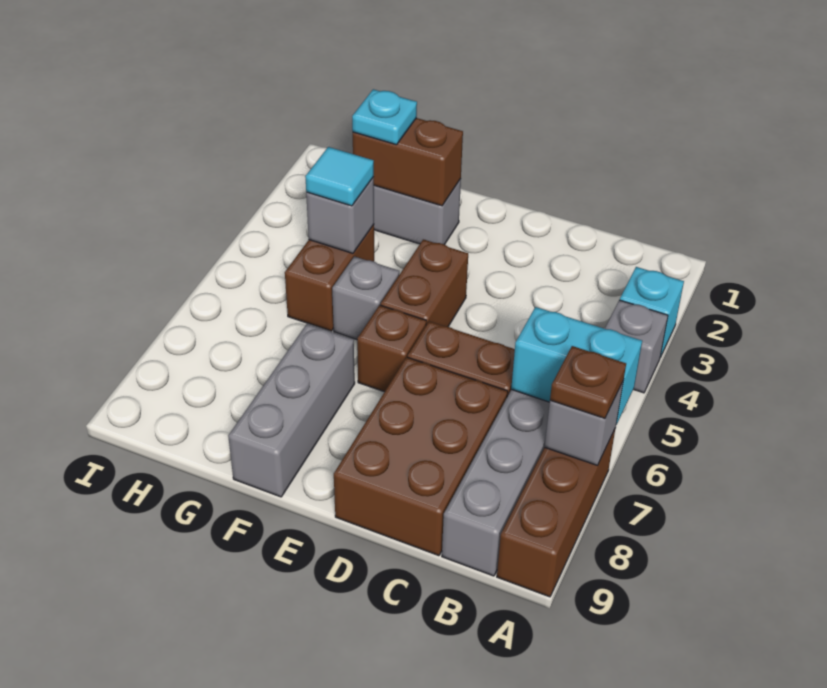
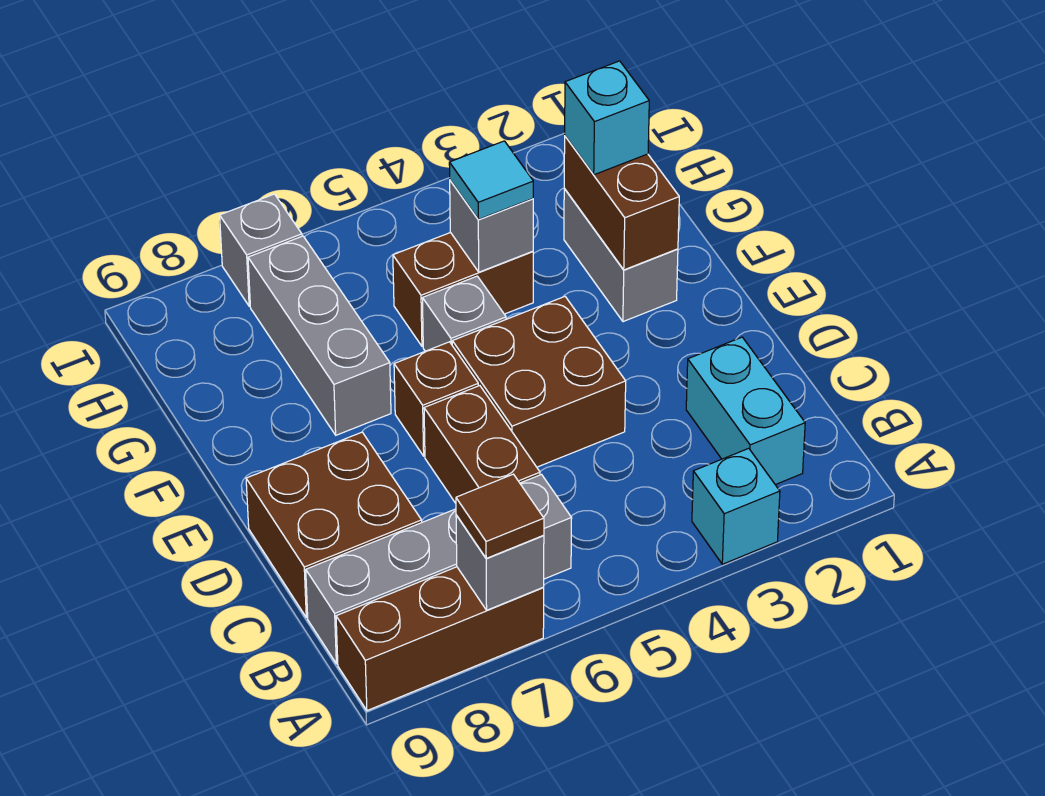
grey 1x1 brick [605,300,668,393] -> grey 1x1 brick moved to [220,194,302,306]
cyan 1x2 brick [511,307,642,424] -> cyan 1x2 brick moved to [686,337,805,485]
brown 1x1 plate [550,346,626,418] -> brown 1x1 tile [456,474,544,558]
brown 2x3 brick [334,357,508,556] -> brown 2x2 brick [246,432,422,617]
brown 1x2 brick [381,239,468,327] -> brown 2x2 brick [452,297,626,467]
grey 1x3 brick [228,324,355,497] -> grey 1x3 brick turned to [248,236,391,435]
cyan 1x1 plate [352,89,417,145] -> cyan 1x1 brick [565,61,649,175]

